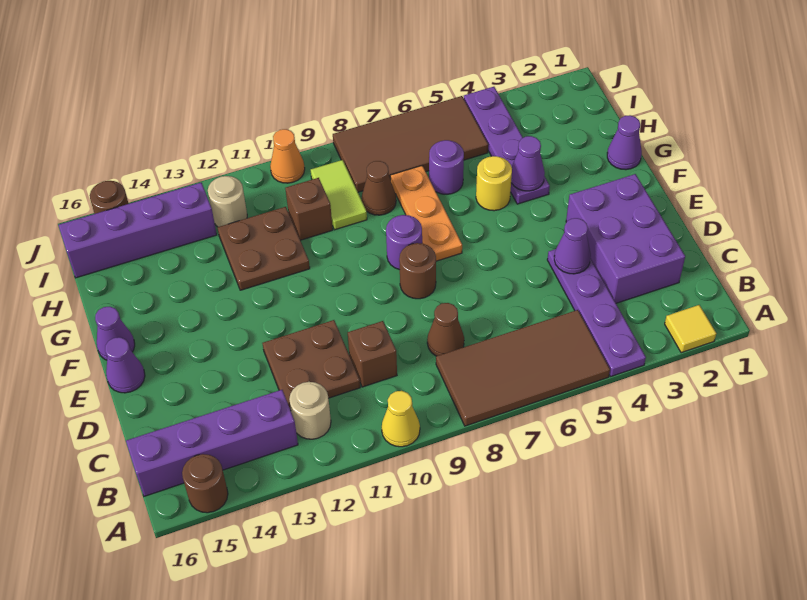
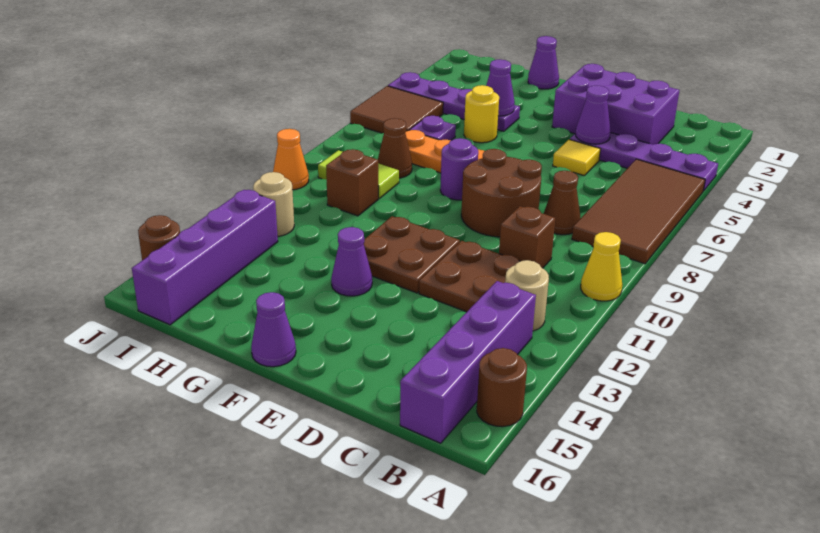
yellow 1x1 tile [665,305,716,353] -> yellow 1x1 tile moved to [553,139,600,175]
brown 1x1 round brick [399,243,436,299] -> brown 2x2 round brick [461,149,542,237]
purple 1x1 cone [105,337,145,393] -> purple 1x1 cone moved to [331,227,372,296]
brown 2x2 plate [218,207,310,290] -> brown 2x2 plate moved to [364,216,460,293]
purple 1x1 round brick [429,140,464,194] -> purple 1x1 plate [410,116,456,140]
brown 2x4 tile [333,96,488,192] -> brown 2x2 tile [350,86,443,133]

